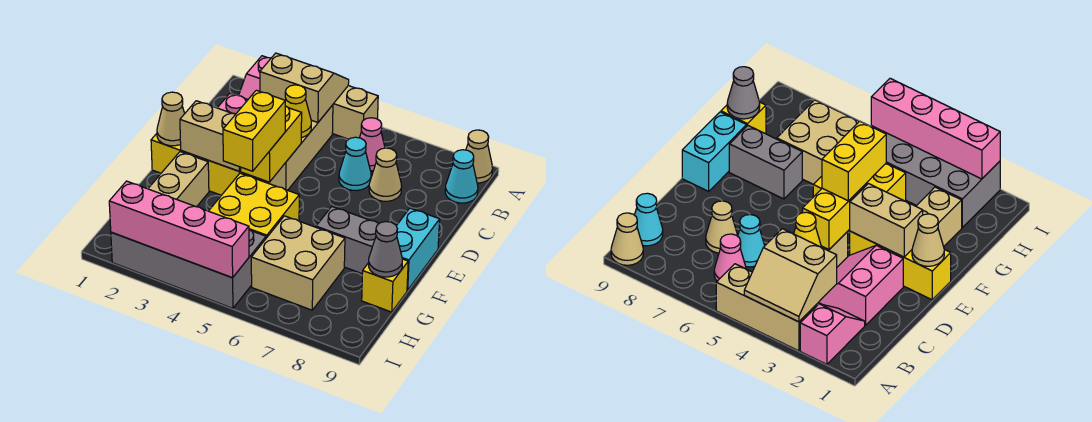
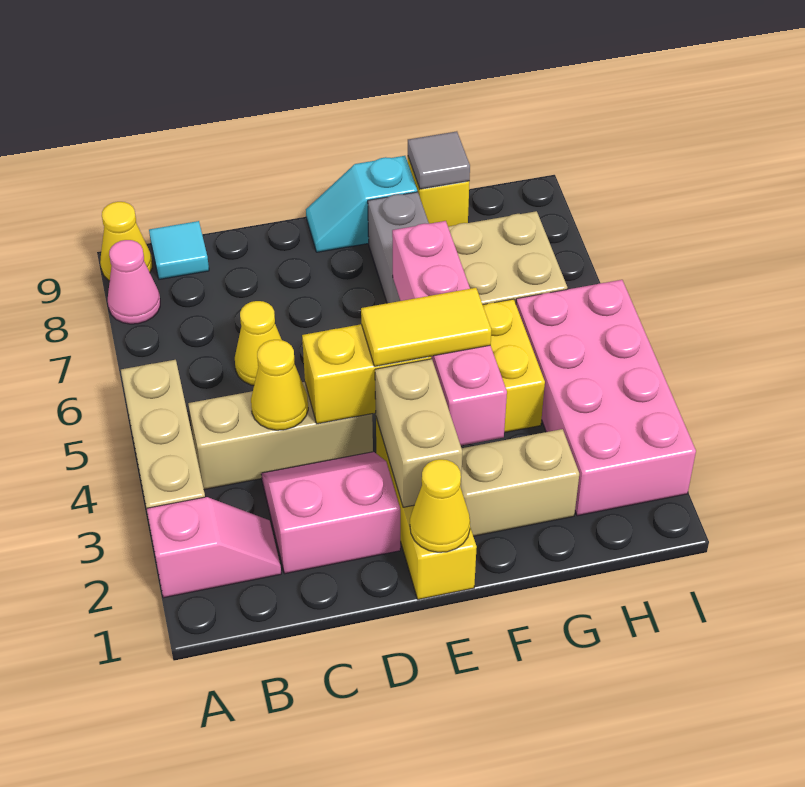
tan 2x2 slope [260,53,349,123] -> none
tan 1x1 cone [466,130,493,183] -> yellow 1x1 cone [100,202,152,281]
pink 1x1 cone [360,118,385,171] -> pink 1x1 cone moved to [108,240,160,324]
cyan 1x1 cone [445,150,478,203] -> cyan 1x1 tile [149,221,209,279]
cyan 1x1 cone [339,137,371,191] -> yellow 1x1 cone [235,301,282,385]
tan 1x1 cone [369,148,402,201] -> none
tan 1x1 cone [157,92,185,146] -> yellow 1x1 cone [410,459,470,552]
yellow 1x2 brick [223,90,285,171] -> yellow 1x2 tile [361,288,491,366]
cyan 1x2 brick [397,208,440,290] -> cyan 1x2 slope [306,156,417,252]
grey 1x1 cone [369,222,402,277] -> grey 1x1 tile [408,131,470,189]
grey 2x4 brick [111,230,266,308] -> pink 2x4 brick [516,280,696,516]
pink 1x4 brick [109,181,249,278] -> pink 1x4 brick moved to [392,221,507,445]

